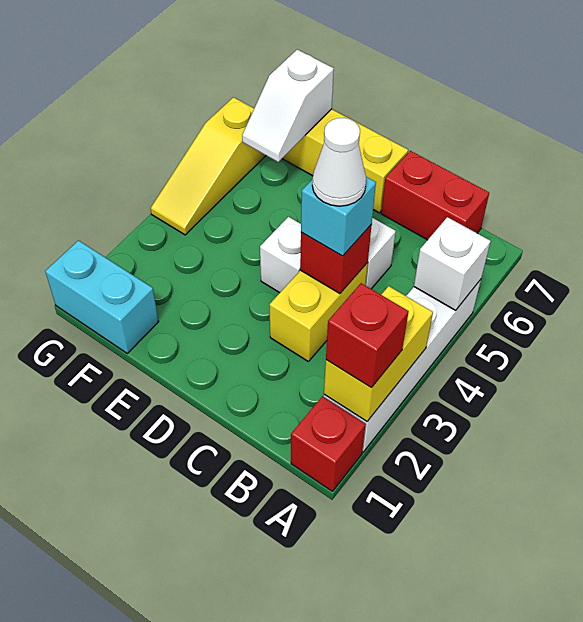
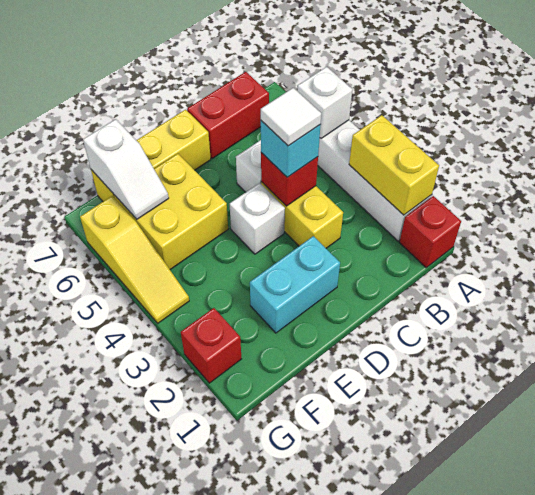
red 1x1 brick [326,283,409,388] -> red 1x1 brick moved to [181,308,241,383]
white 1x1 cone [312,118,366,206] -> white 1x1 tile [261,88,321,146]
none -> yellow 2x2 brick [114,154,228,269]
cyan 1x2 brick [45,241,159,353] -> cyan 1x2 brick moved to [250,236,340,333]

